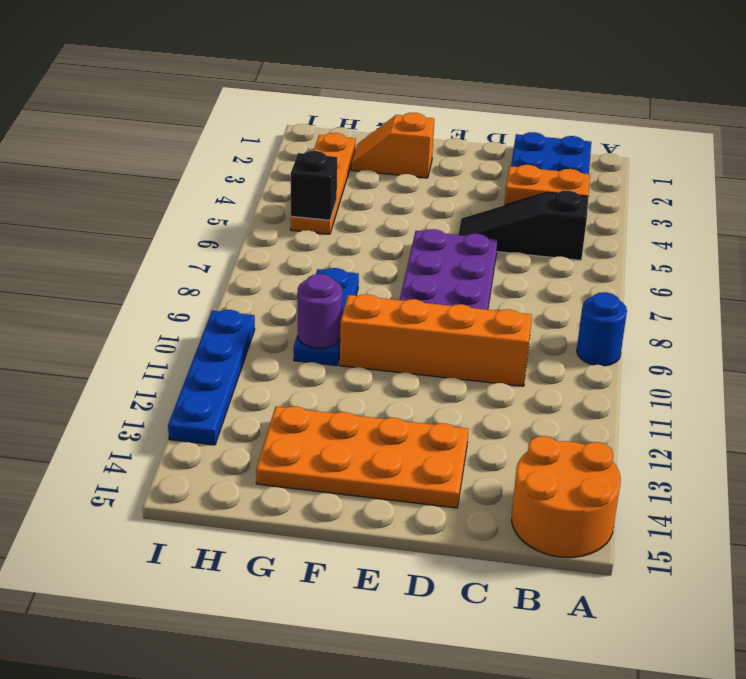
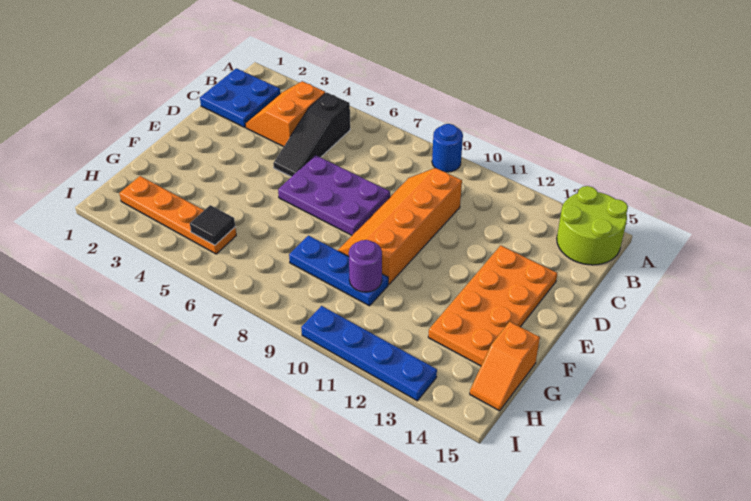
orange 2x2 round brick [512,436,621,558] -> lime 2x2 round brick [557,186,628,265]
orange 1x2 slope [351,113,434,178] -> orange 1x2 slope moved to [470,322,540,411]
black 1x1 brick [291,151,337,220] -> black 1x1 tile [190,205,235,245]

